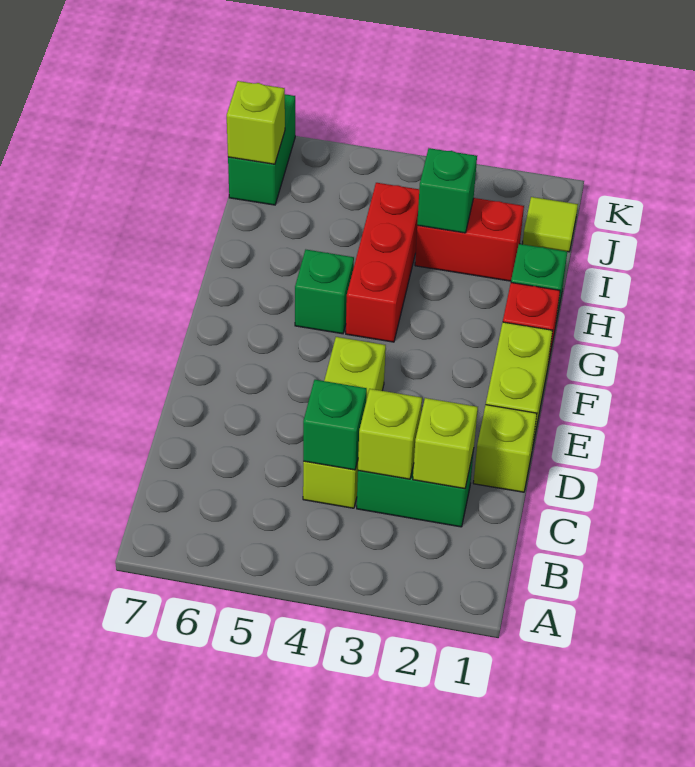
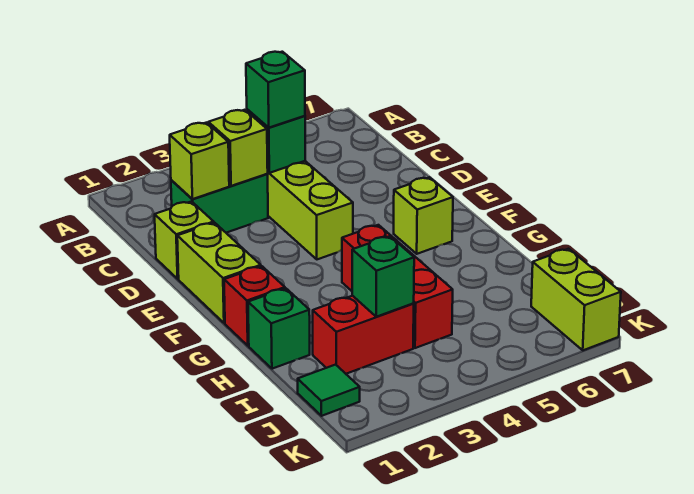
green 1x1 brick [295,250,354,334] -> green 1x1 brick moved to [246,52,305,128]
lime 1x1 tile [523,197,578,252] -> green 1x1 tile [298,365,360,416]
green 1x2 brick [228,94,295,205] -> lime 1x2 brick [531,249,621,350]
lime 1x1 brick [227,81,285,164] -> lime 1x1 brick moved to [394,177,453,254]

